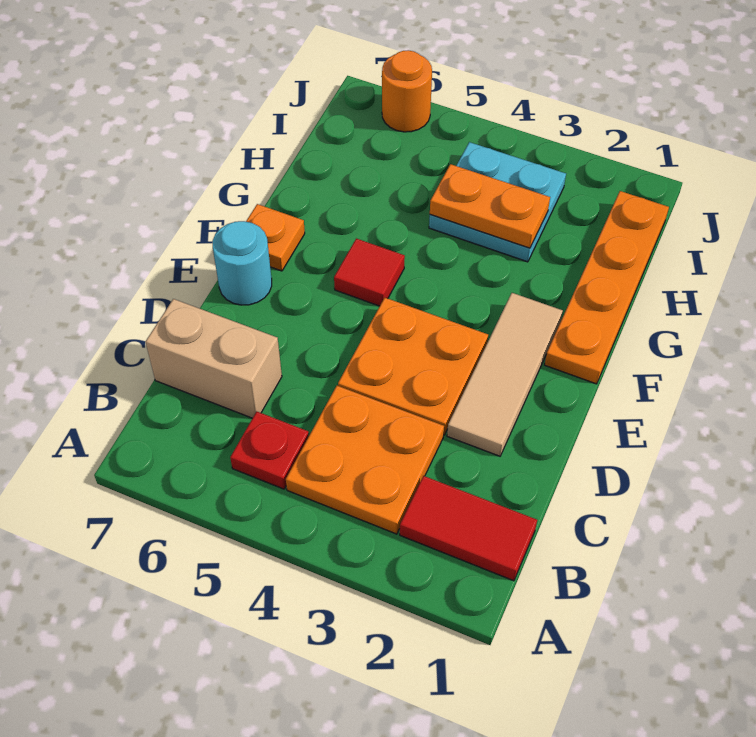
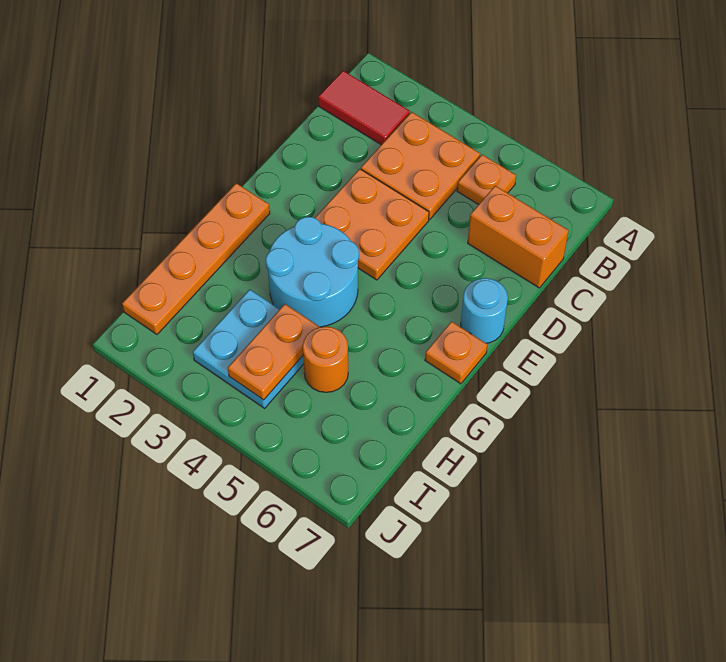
red 1x1 plate [230,412,309,489] -> orange 1x1 plate [457,155,516,205]
tan 1x2 brick [146,299,282,418] -> orange 1x2 brick [468,186,569,288]
tan 1x3 tile [447,293,563,456] -> none
none -> cyan 2x2 round brick [266,217,359,327]
red 1x1 tile [334,239,405,306] -> none
orange 1x2 plate [430,164,550,248] -> orange 1x2 plate turned to [228,304,319,400]
orange 1x1 round brick [382,50,432,132] -> orange 1x1 round brick moved to [303,327,348,392]

